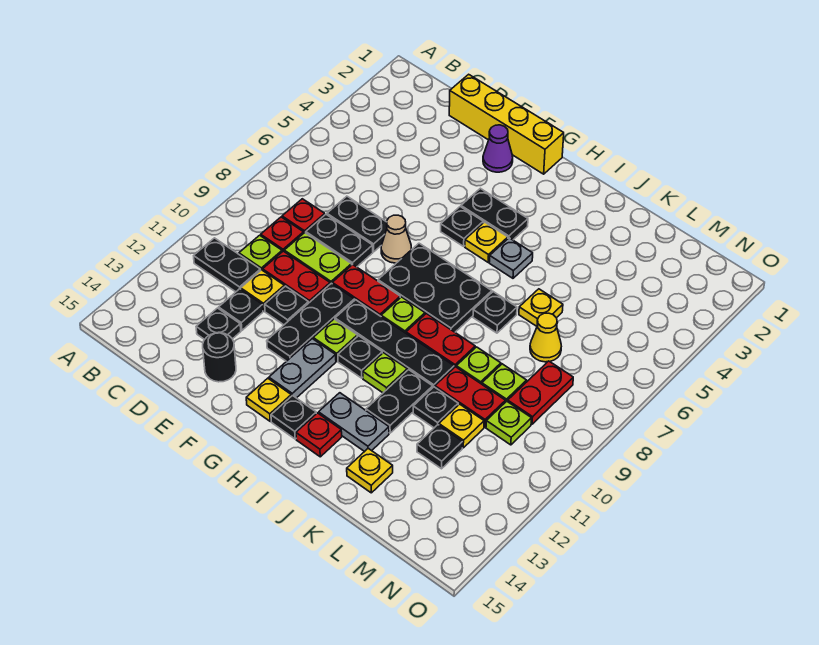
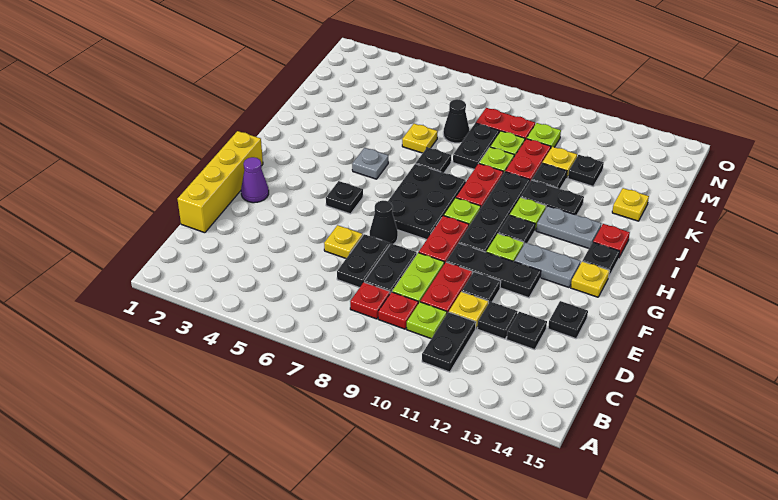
black 1x1 round brick [203,333,236,382] -> black 1x1 plate [548,301,588,339]
tan 1x1 cone [381,215,412,263] -> black 1x1 cone [370,201,398,244]
black 1x2 plate [461,188,528,240] -> black 1x2 plate moved to [453,123,499,169]
yellow 1x1 plate [465,222,508,262] -> yellow 1x1 plate moved to [324,225,363,258]
grey 1x2 plate [319,393,389,452] -> grey 1x2 plate turned to [536,206,601,248]
yellow 1x1 cone [530,313,561,362] -> black 1x1 cone [443,99,469,143]

